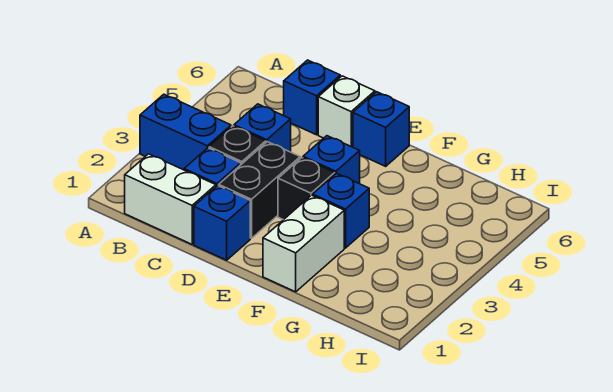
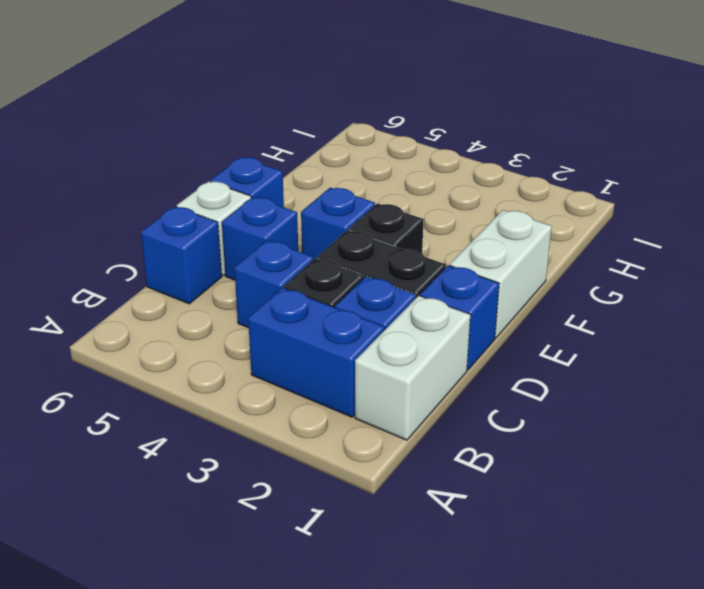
blue 1x2 brick [140,94,231,170] -> blue 1x2 brick turned to [248,288,384,417]
white 1x2 brick [263,195,344,292] -> white 1x2 brick turned to [450,210,552,338]
blue 1x1 brick [313,173,369,248] -> blue 1x1 brick moved to [222,197,298,280]

